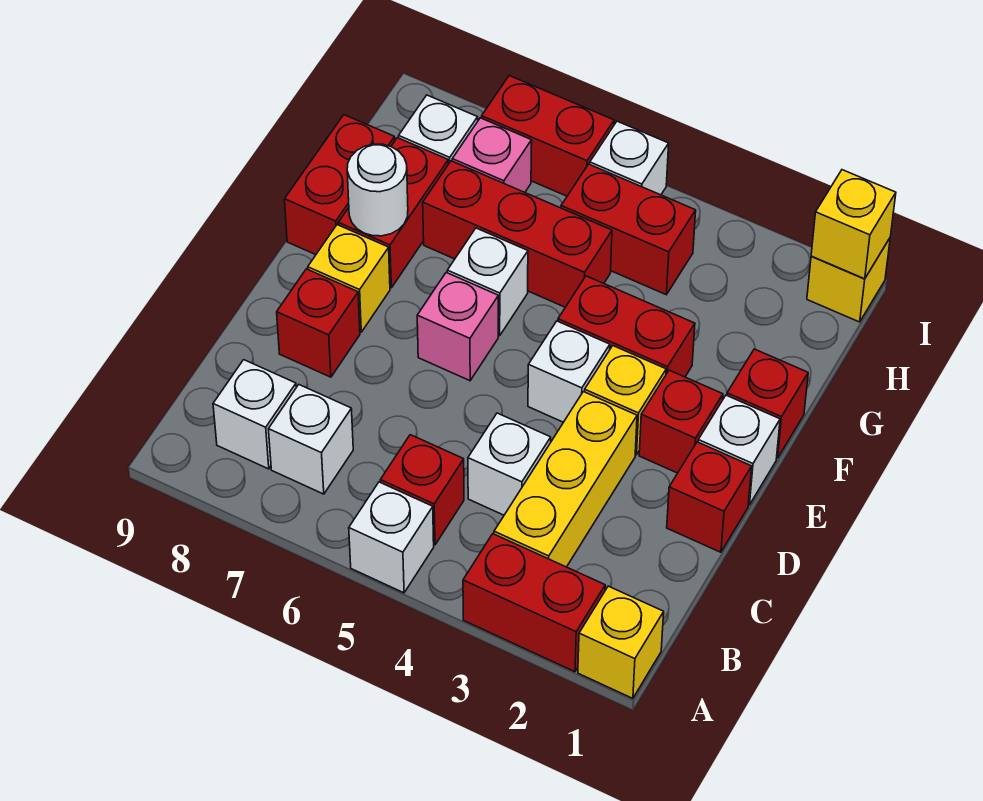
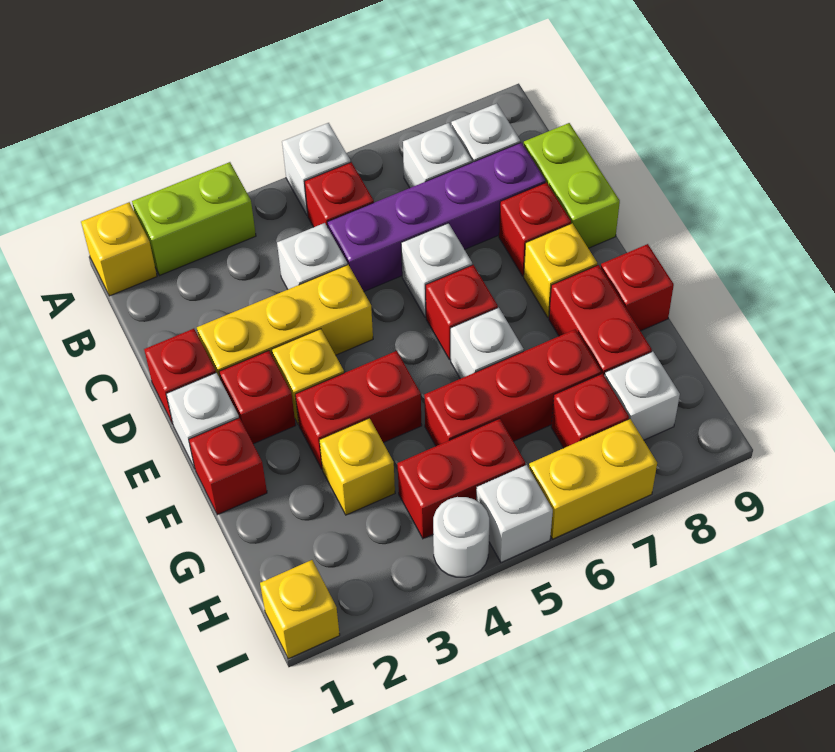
red 1x2 brick [463,534,605,672] -> lime 1x2 brick [132,162,256,275]
yellow 1x3 brick [494,392,637,567] -> yellow 1x3 brick turned to [197,265,373,380]
none -> purple 1x4 brick [327,143,545,291]
none -> lime 1x2 brick [524,123,620,248]
white 1x1 brick [528,321,610,422] -> white 1x1 brick moved to [401,223,472,317]
pink 1x1 brick [417,273,498,381] -> red 1x1 brick [426,265,498,360]
white 1x1 round brick [347,144,408,236] -> white 1x1 round brick moved to [433,497,489,577]
red 1x2 brick [285,115,395,255] -> red 1x1 brick [601,244,674,331]
pink 1x1 brick [452,118,532,192] -> red 1x1 brick [551,374,629,448]
yellow 1x1 brick [811,170,896,279] -> yellow 1x1 brick moved to [319,418,395,515]
red 1x2 brick [482,76,614,196] -> yellow 1x2 brick [529,419,657,539]

